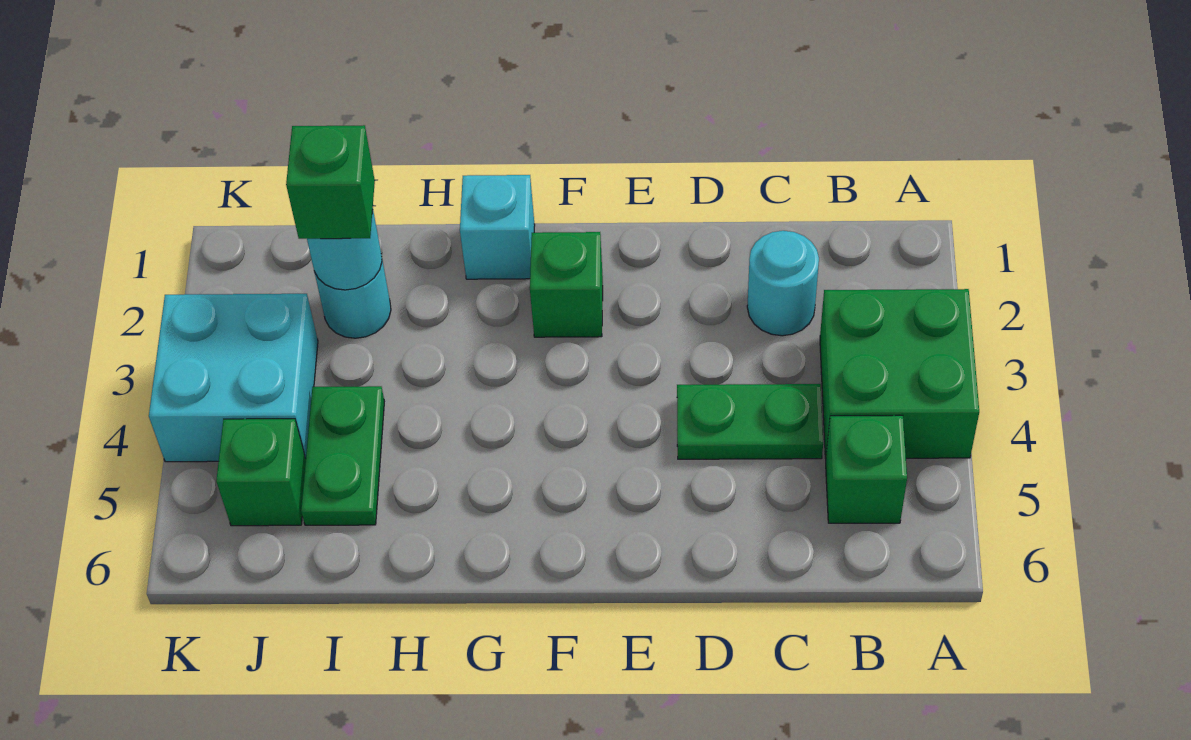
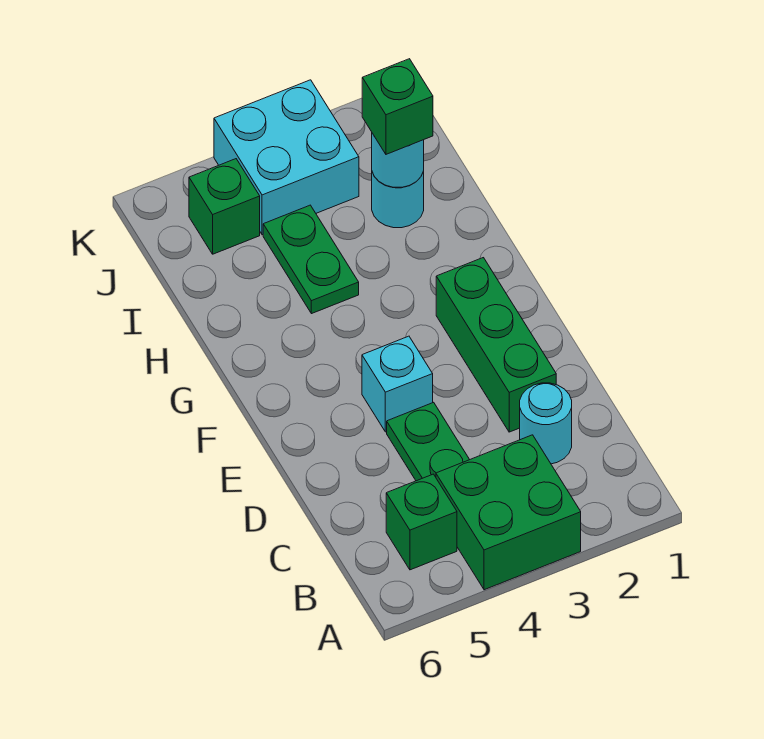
green 1x1 brick [530,232,603,337] -> green 1x3 brick [436,258,556,432]
cyan 1x1 brick [460,175,535,279] -> cyan 1x1 brick moved to [362,336,433,432]
green 1x2 plate [301,386,384,525] -> green 1x2 plate turned to [263,205,359,314]

